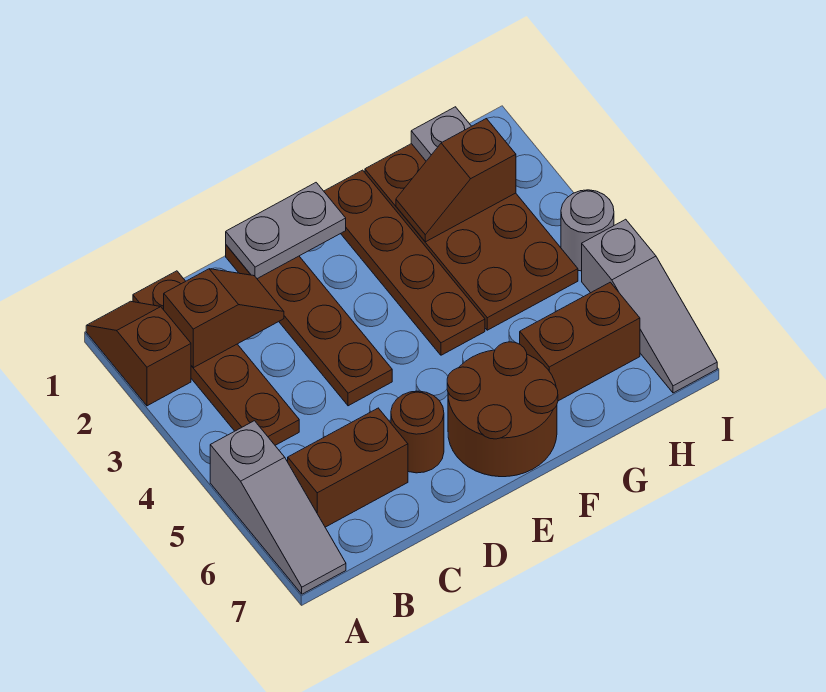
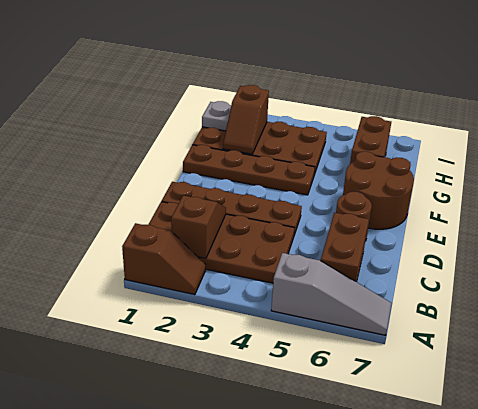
brown 1x2 slope [86,301,191,406] -> brown 1x2 slope turned to [122,223,206,295]
brown 1x4 plate [133,271,299,445] -> brown 2x4 plate [148,202,294,283]
grey 1x2 plate [226,183,346,279] -> none
grey 1x1 round brick [561,190,614,271] -> none
grey 1x3 slope [582,219,717,393] -> none

